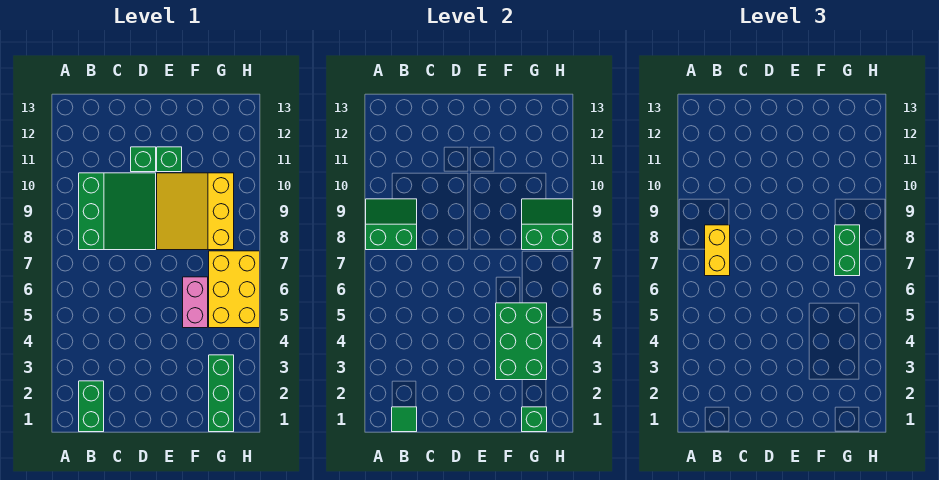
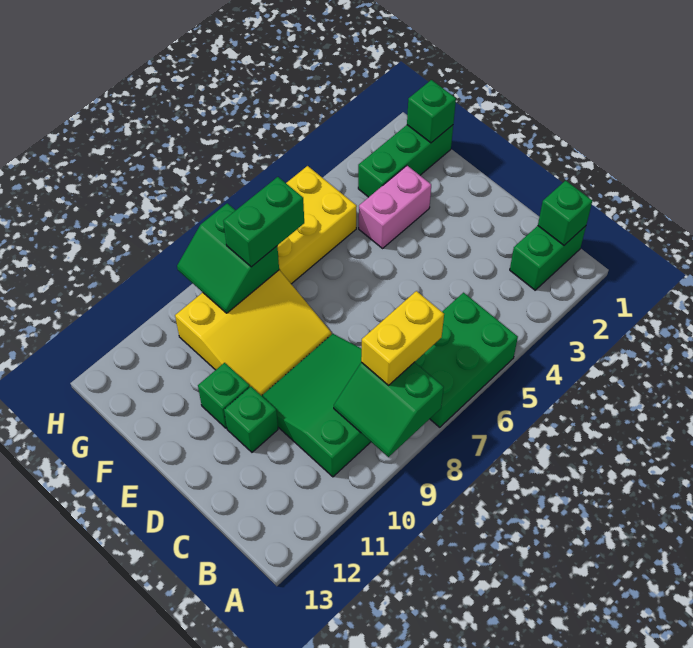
green 1x1 tile [392,407,417,432] -> green 1x1 brick [538,180,592,245]
green 2x3 brick [496,303,547,380] -> green 2x3 brick moved to [415,293,518,427]
pink 1x2 brick [183,277,208,328] -> pink 1x2 brick moved to [359,166,431,248]

